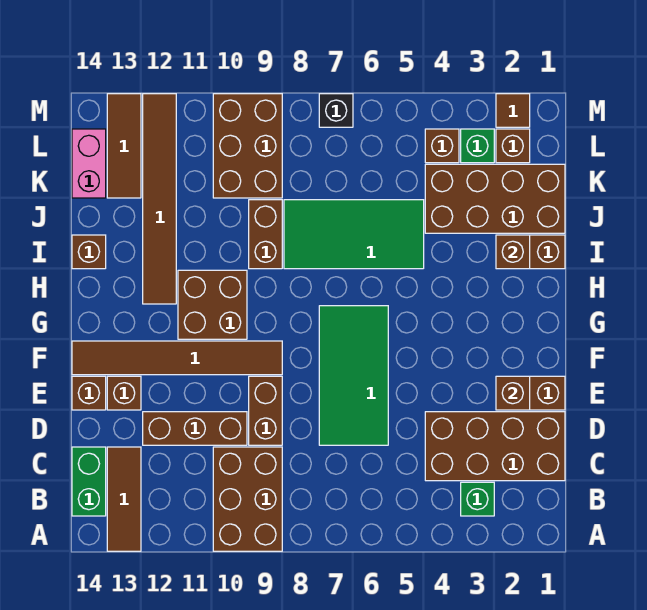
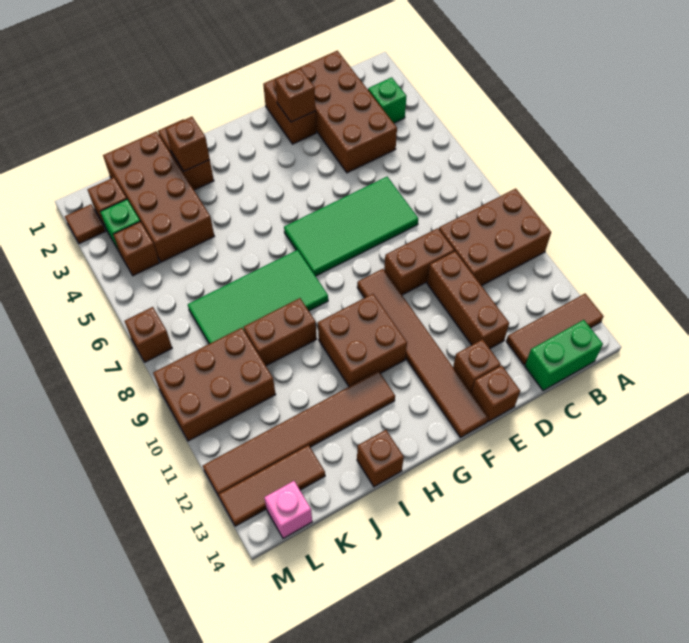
green 2x4 tile [284,200,424,269] -> green 2x4 tile turned to [188,250,328,344]
pink 1x2 brick [72,129,106,198] -> pink 1x1 brick [264,481,312,538]
black 1x1 brick [319,94,353,127] -> brown 1x1 brick [125,307,172,362]

